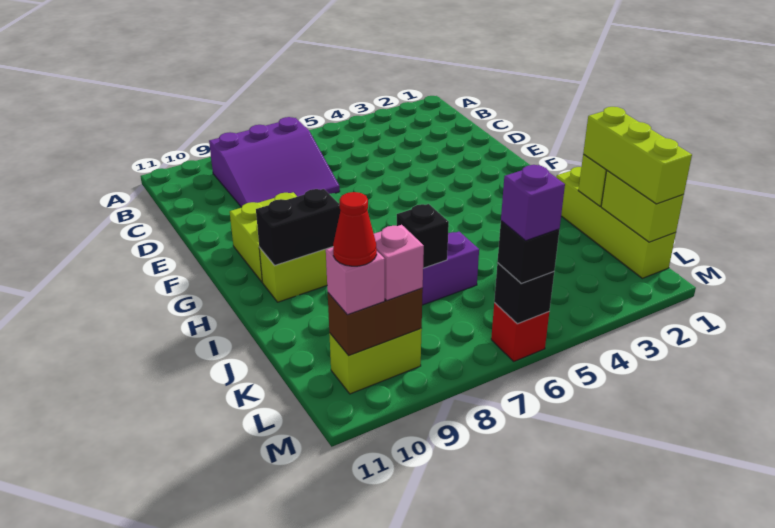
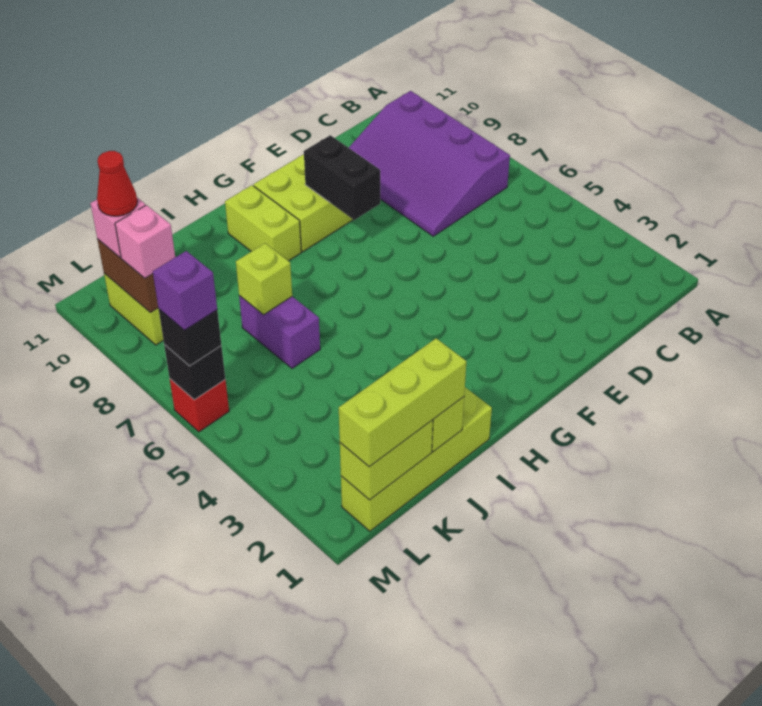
purple 3x3 slope [209,117,340,207] -> purple 3x4 slope [349,91,510,236]
black 1x2 brick [256,189,341,265] -> black 1x2 brick moved to [304,135,380,220]
black 1x1 brick [397,204,449,268] -> lime 1x1 brick [236,243,292,315]

